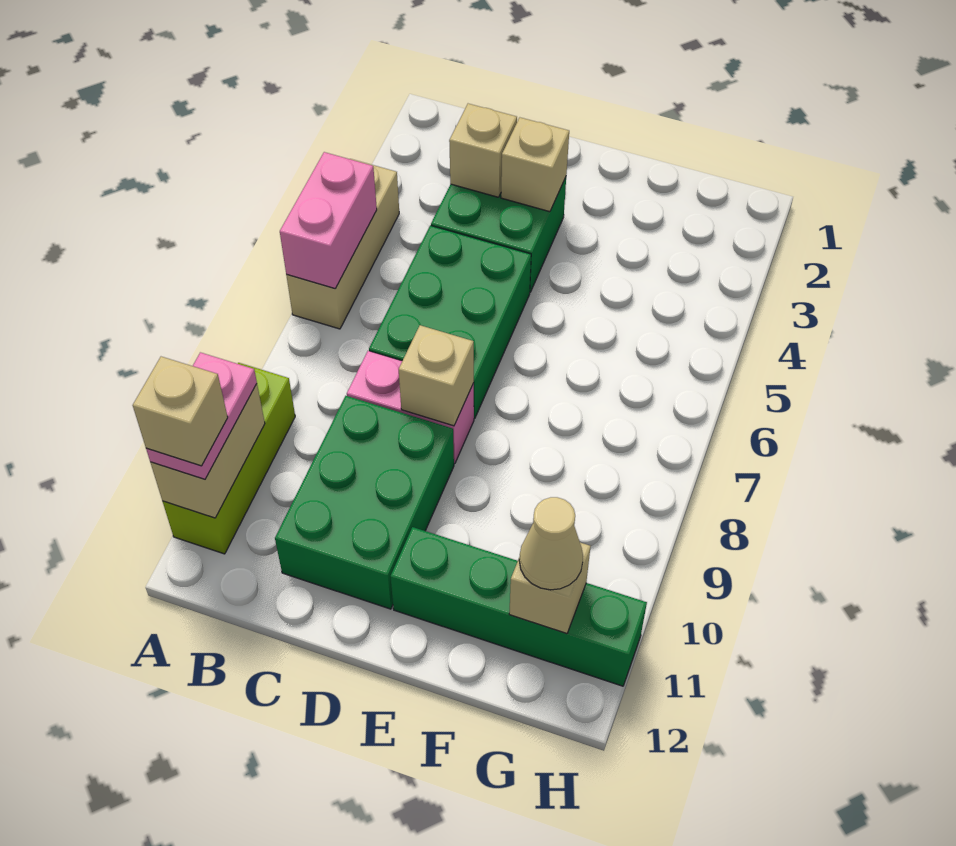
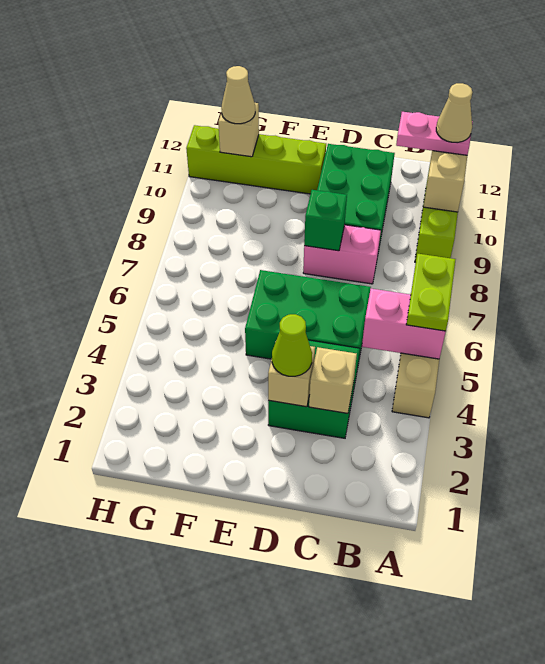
pink 1x2 brick [280,152,377,288] -> pink 1x2 brick turned to [362,289,446,359]
none -> lime 1x2 plate [406,254,456,331]
pink 1x2 plate [146,352,257,479] -> pink 1x2 plate turned to [396,112,473,155]
tan 1x1 brick [133,357,228,466] -> tan 1x1 cone [436,83,472,143]
green 2x3 brick [369,225,531,419] -> green 2x3 brick turned to [245,270,371,369]
none -> lime 1x1 cone [272,314,312,376]
tan 1x1 brick [399,325,474,426] -> green 1x1 brick [304,190,347,251]
green 1x4 brick [390,527,647,686] -> lime 1x4 brick [186,125,326,194]

